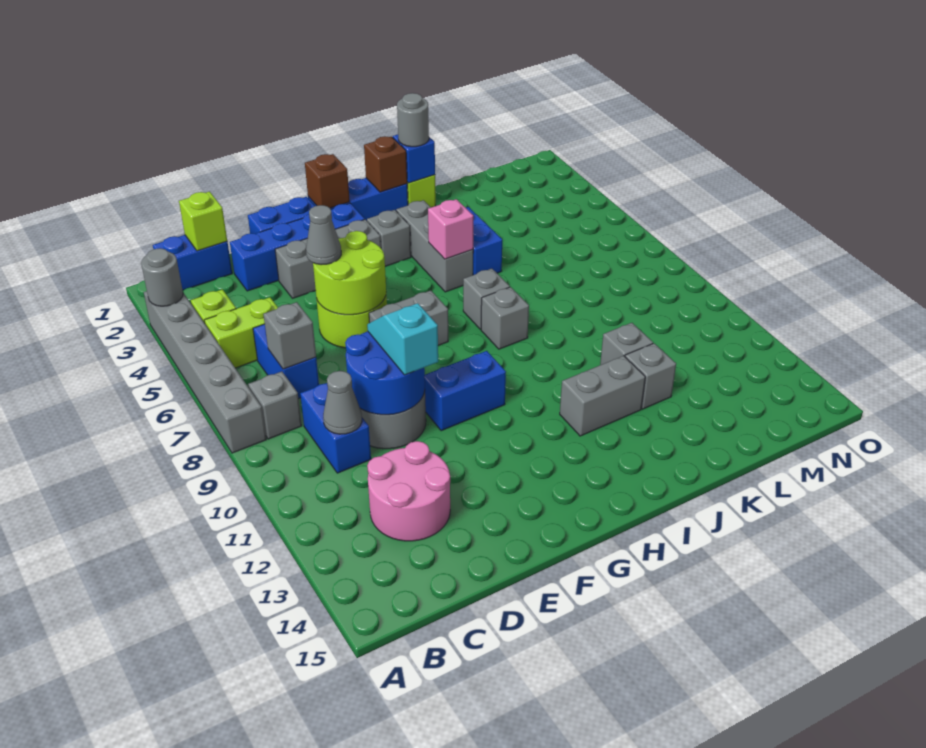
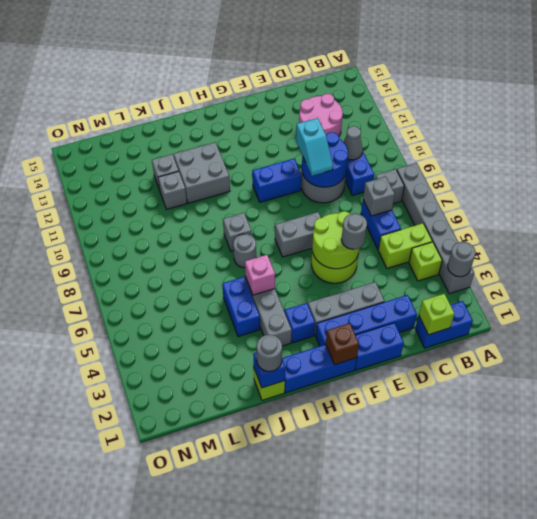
grey 1x1 cone [306,205,341,265] -> grey 1x1 round brick [341,213,367,249]
grey 1x1 brick [367,210,411,266] -> blue 1x1 brick [285,303,315,343]
brown 1x1 brick [364,136,407,192] -> none
grey 1x1 brick [463,269,510,329] -> grey 1x1 round brick [233,234,256,268]
grey 1x2 brick [560,356,645,436] -> grey 2x2 brick [174,142,230,203]

